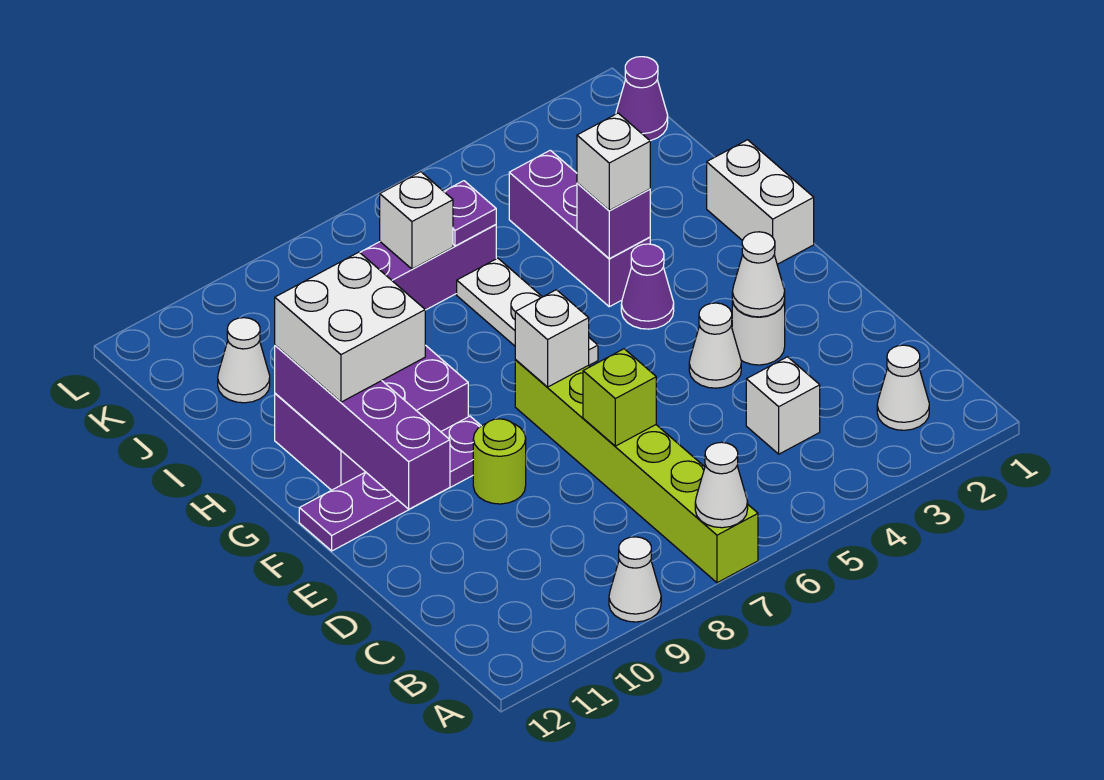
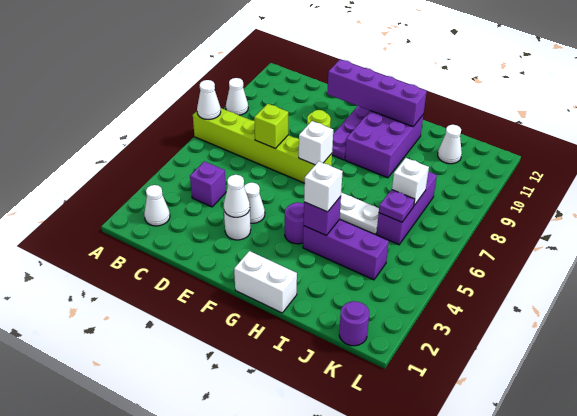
white 1x1 brick [746,357,820,454] -> purple 1x1 brick [190,161,226,207]
purple 1x1 cone [621,244,674,329] -> purple 1x1 round brick [285,202,304,244]
white 2x2 brick [275,252,425,402] -> none
purple 1x1 cone [616,57,668,141] -> purple 1x1 round brick [339,301,369,346]

